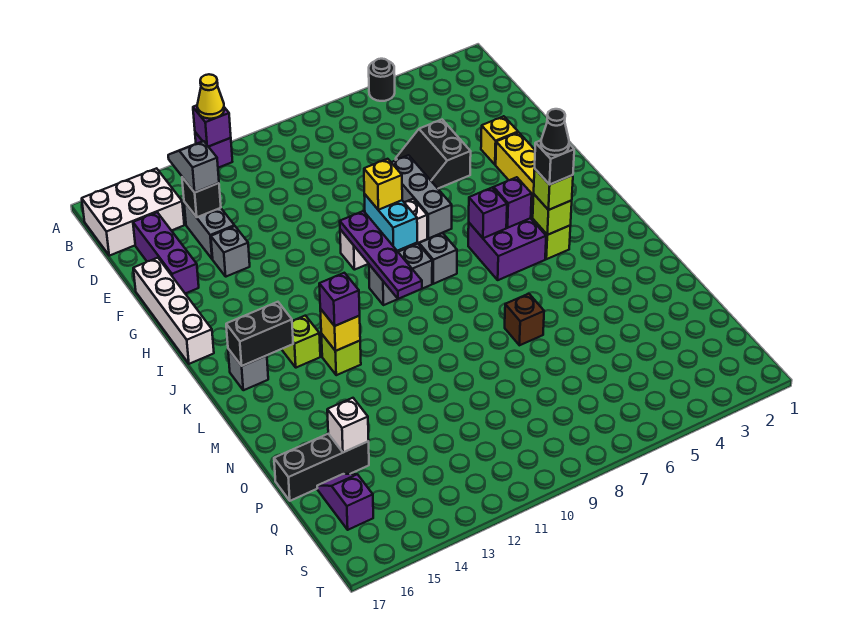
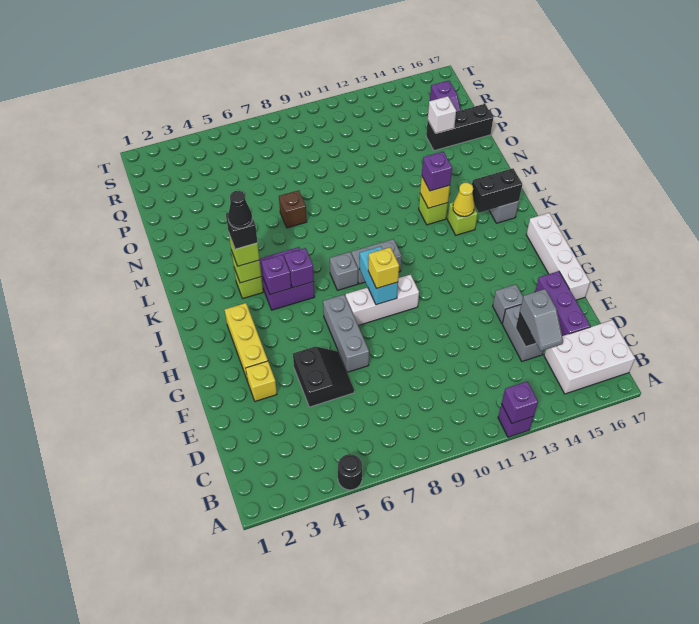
yellow 1x1 cone [197,74,224,119] -> yellow 1x1 cone moved to [453,183,475,217]
purple 1x4 plate [340,211,422,299] -> none

